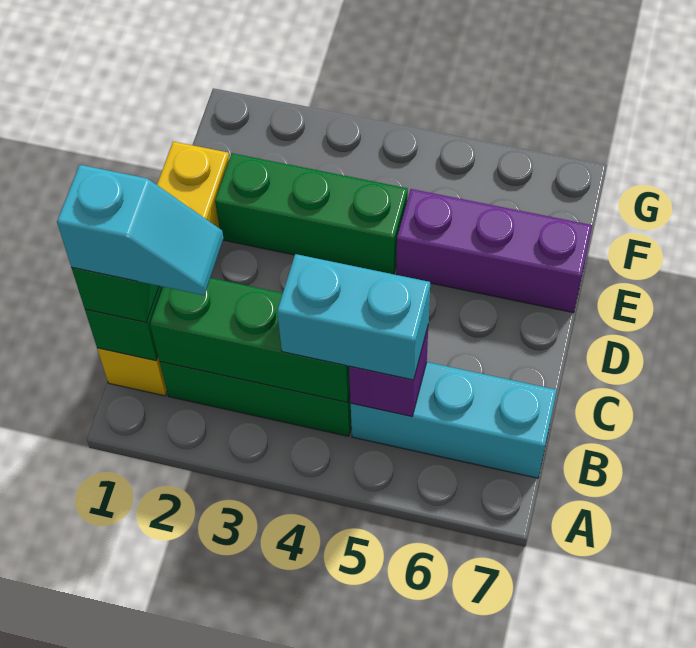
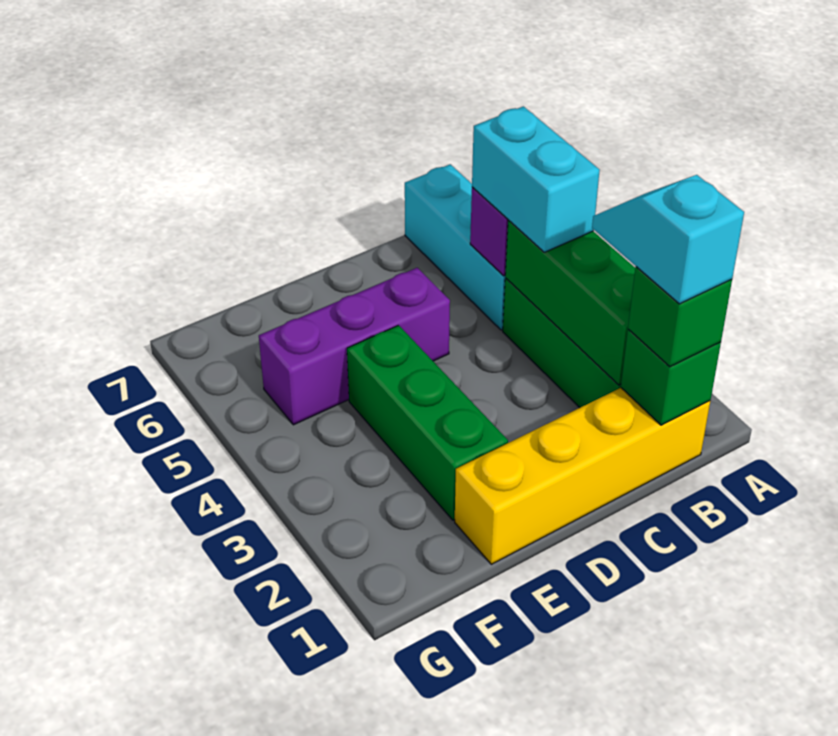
purple 1x3 brick [397,189,592,313] -> purple 1x3 brick turned to [259,268,450,425]

